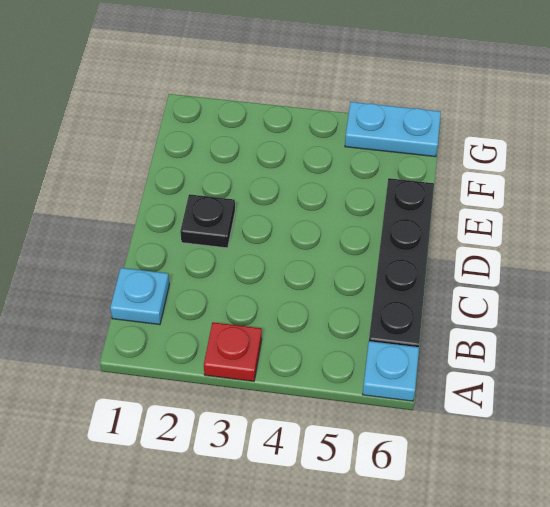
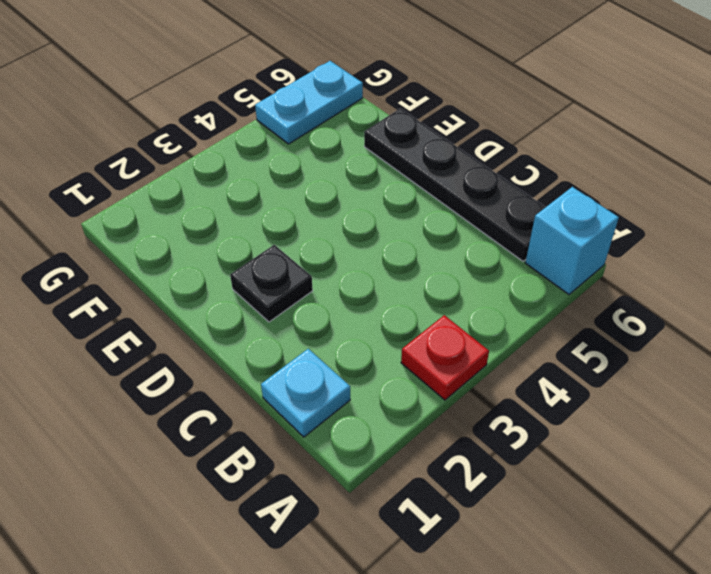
cyan 1x1 plate [363,341,419,401] -> cyan 1x1 brick [525,187,619,294]

